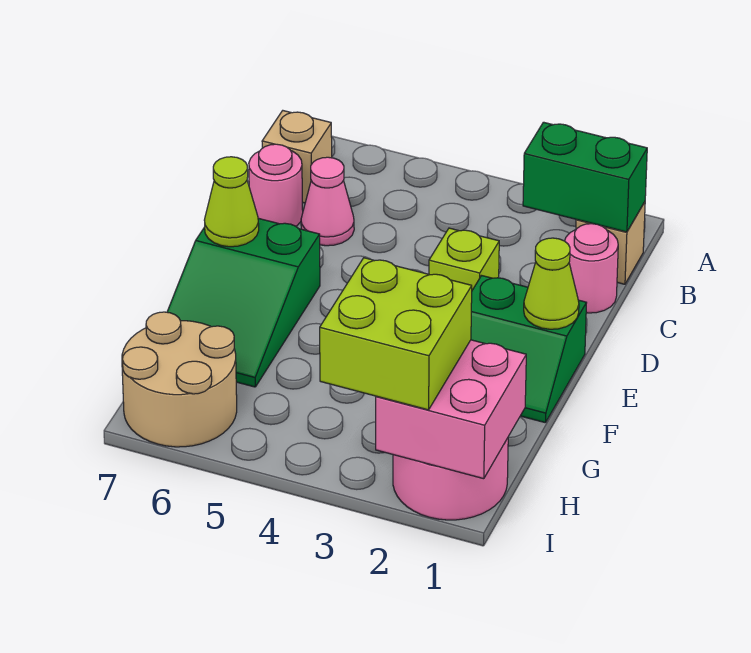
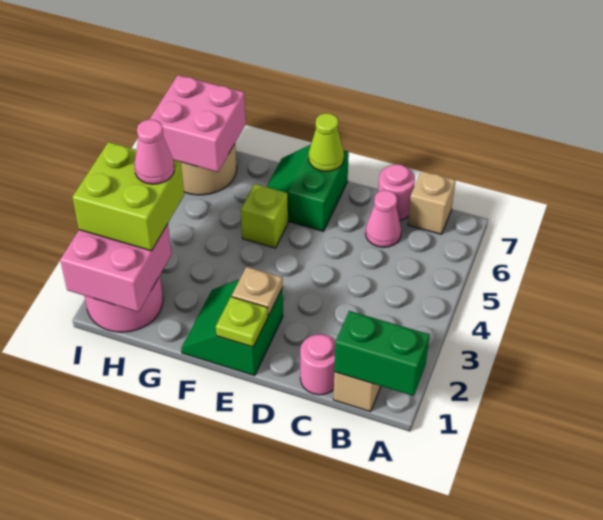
green 1x2 brick [523,122,647,232] -> green 1x2 brick turned to [334,311,429,396]
lime 1x1 brick [429,228,499,290] -> lime 1x1 brick moved to [241,184,288,248]
lime 1x1 cone [524,238,579,329] -> lime 1x1 plate [216,297,268,347]
none -> tan 1x1 plate [232,267,283,316]
green 2x3 slope [167,218,320,387] -> green 2x2 slope [267,145,349,231]
none -> pink 1x1 cone [134,120,174,184]
none -> pink 2x2 brick [149,75,246,172]

